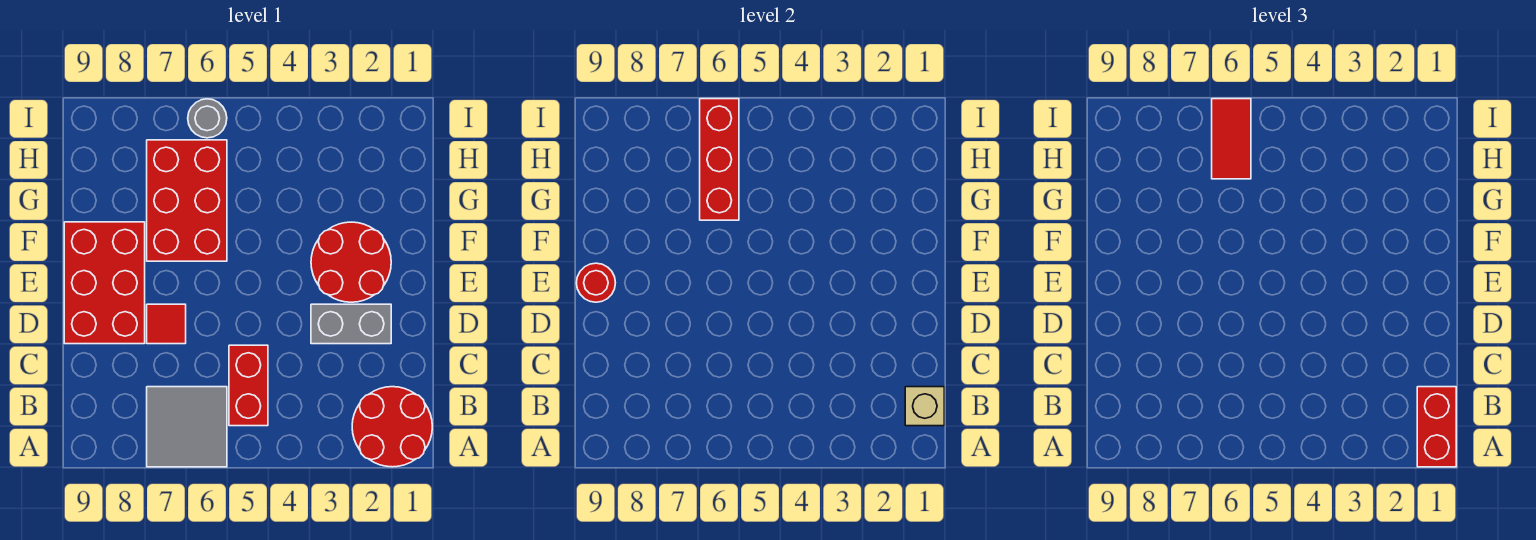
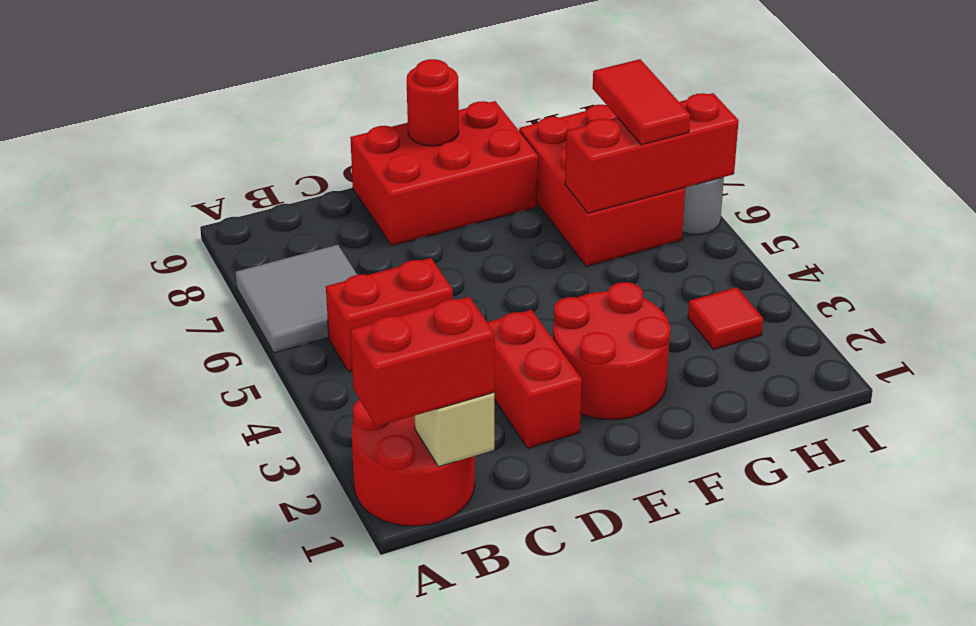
grey 1x2 brick [311,304,391,344] -> red 1x2 brick [487,310,582,448]
red 1x1 tile [147,304,186,344] -> red 1x1 tile moved to [688,287,763,350]
red 2x3 brick [147,140,227,261] -> red 2x3 brick turned to [519,105,685,266]
red 1x2 tile [1212,99,1251,179] -> red 1x2 tile turned to [593,59,690,145]

